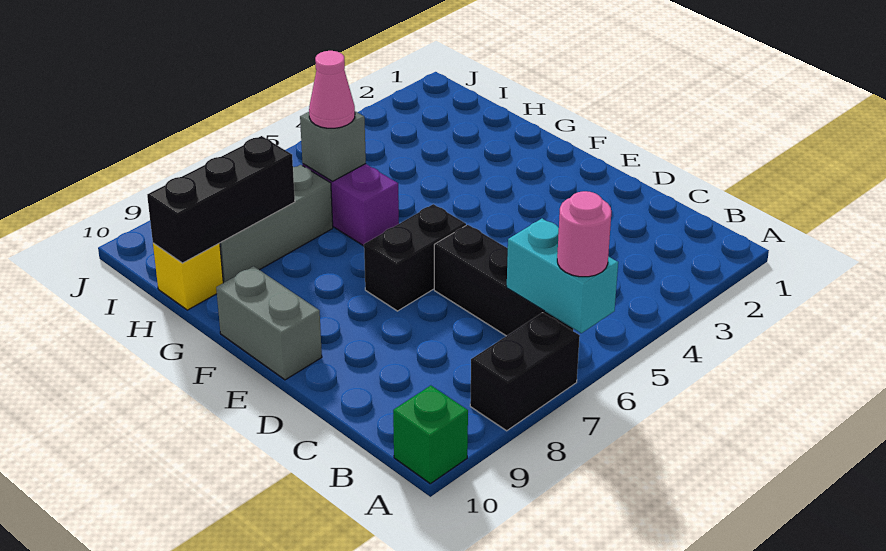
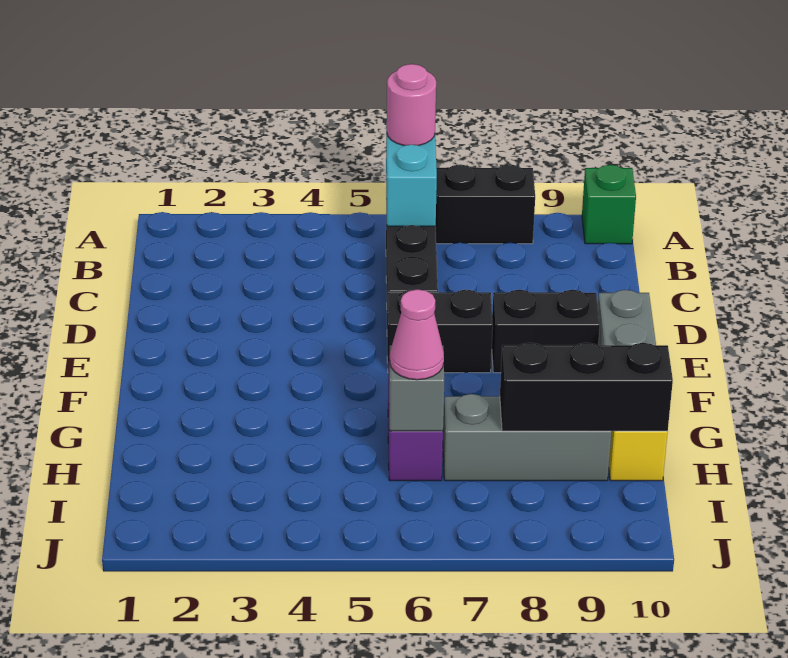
none -> black 1x2 brick [492,290,600,373]

